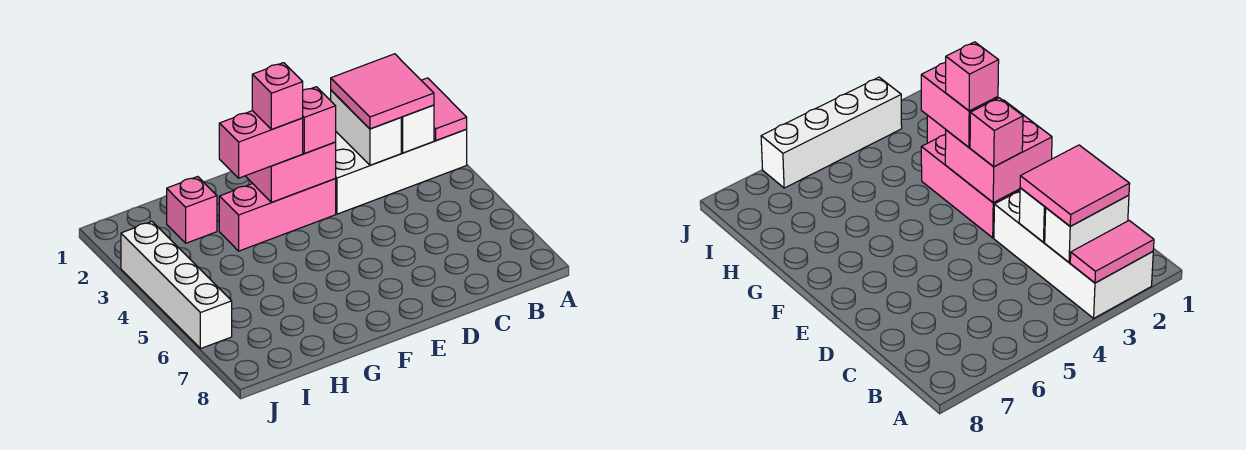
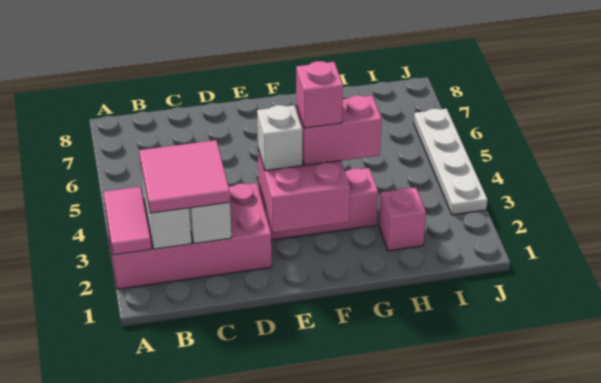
white 2x4 brick [335,129,467,214] -> pink 2x4 brick [105,183,272,289]
pink 1x1 brick [303,87,336,154] -> white 1x1 brick [257,105,302,171]
white 1x4 brick [121,222,232,349] -> white 1x4 plate [414,109,487,215]

